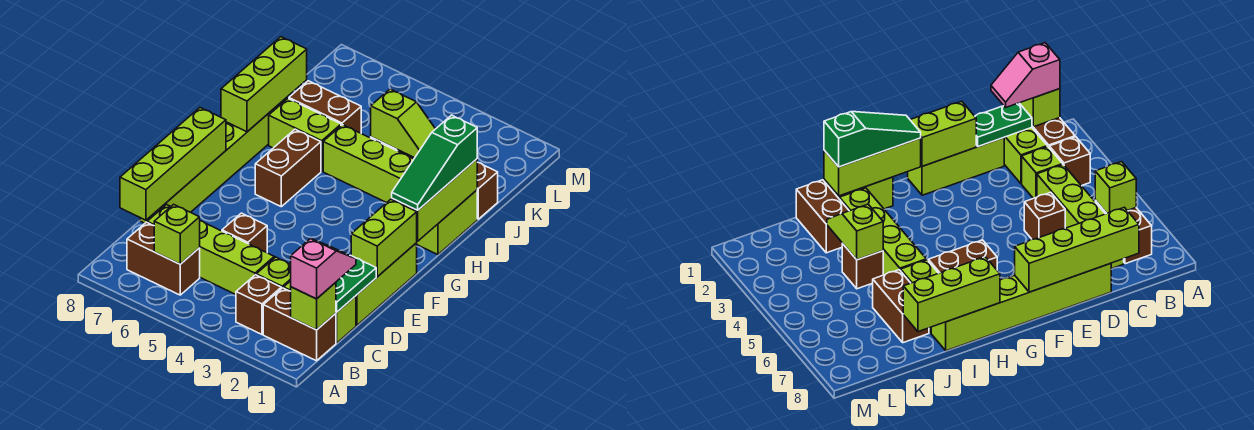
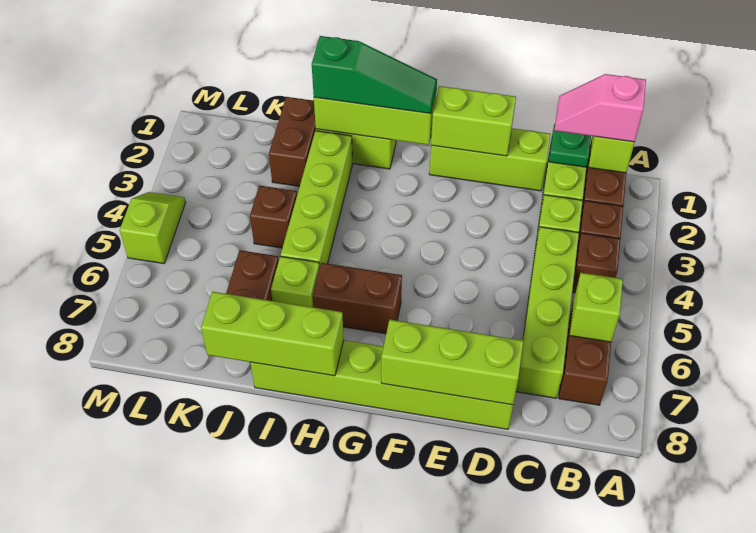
green 1x2 plate [336,255,376,312] -> green 1x1 plate [549,124,591,167]
lime 1x4 brick [120,108,226,220] -> lime 1x3 brick [381,320,523,405]
brown 1x1 brick [222,213,267,253] -> brown 1x1 brick moved to [572,233,620,293]
lime 1x2 brick [269,99,341,171] -> lime 1x1 brick [271,256,320,307]
lime 1x2 slope [371,89,435,158] -> lime 1x2 slope moved to [120,192,186,264]

